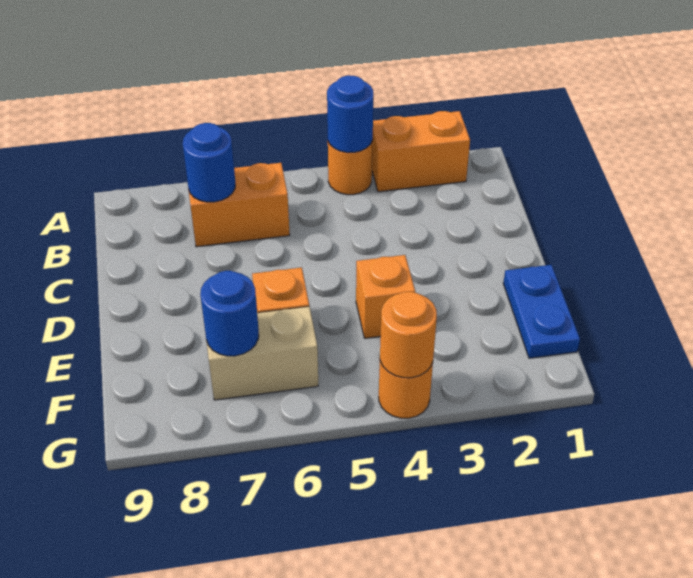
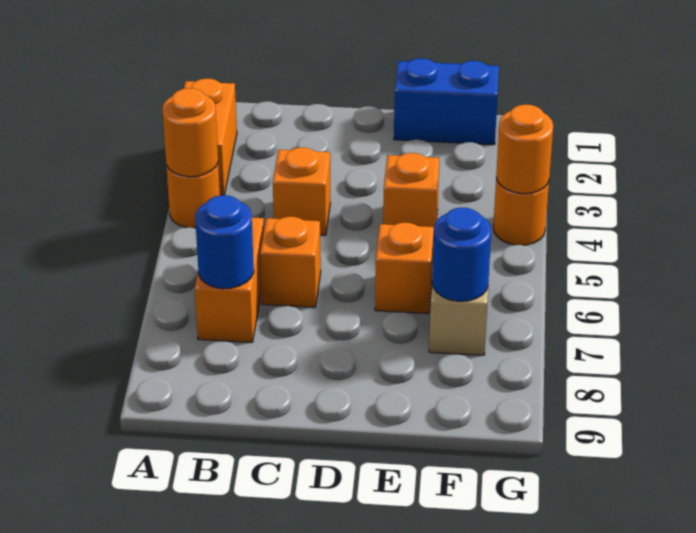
blue 1x1 round brick [327,75,373,153] -> orange 1x1 round brick [163,88,218,177]
none -> orange 1x1 brick [273,147,330,235]
none -> orange 1x1 brick [260,217,321,307]
blue 1x2 plate [503,265,580,358] -> blue 1x2 brick [394,58,499,145]

